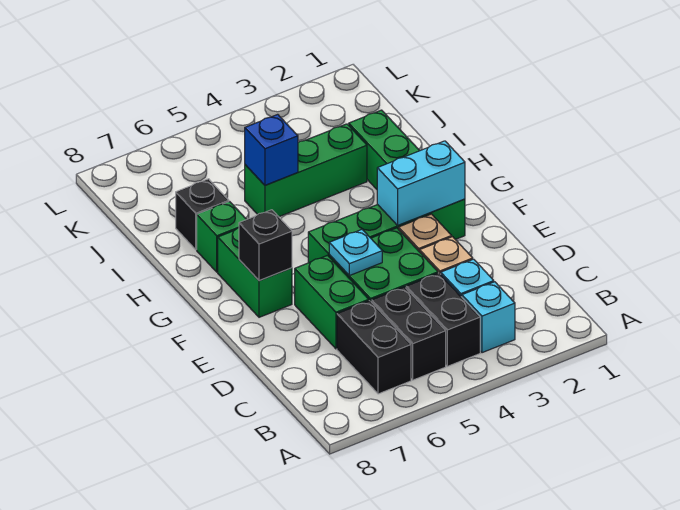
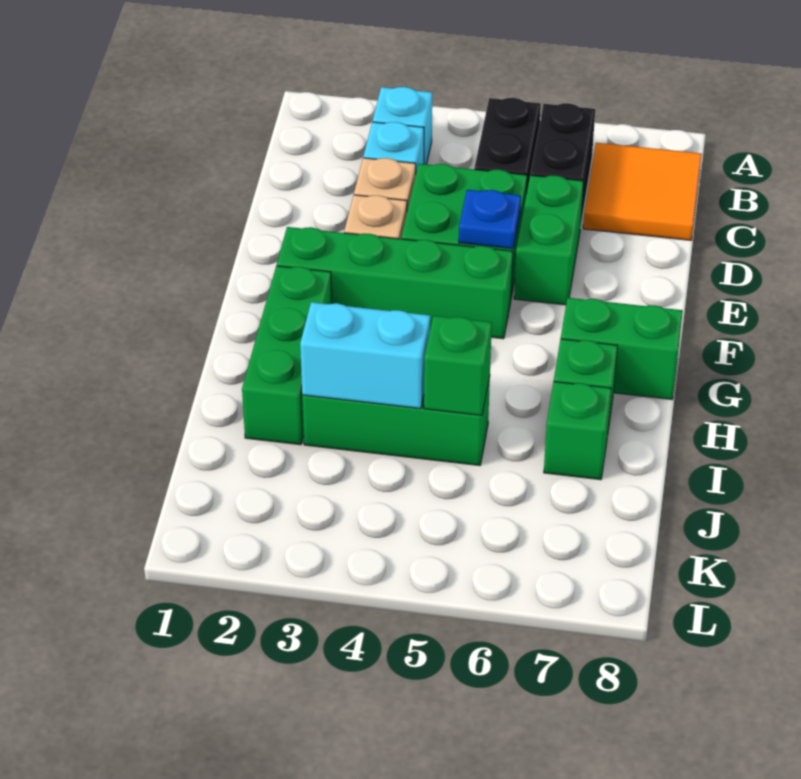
black 1x2 brick [406,273,480,366] -> none
none -> orange 2x2 tile [583,143,702,240]
cyan 1x1 plate [329,230,382,276] -> blue 1x1 plate [459,190,521,249]
cyan 1x2 brick [377,141,465,225] -> cyan 1x2 brick moved to [300,302,430,408]
green 1x2 brick [218,228,292,317] -> green 1x2 brick turned to [561,298,683,399]
black 1x1 brick [239,210,292,281] -> none
blue 1x1 brick [245,114,298,185] -> green 1x1 brick [424,316,492,415]
black 1x1 brick [176,179,229,250] -> green 1x1 brick [544,382,611,480]

